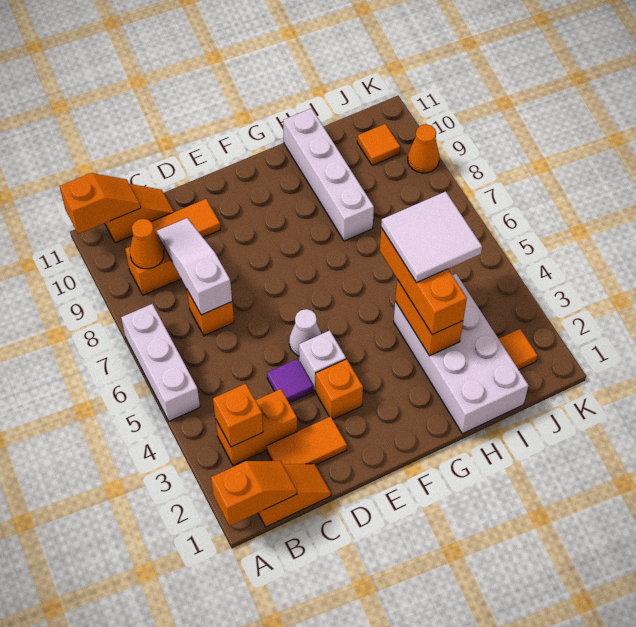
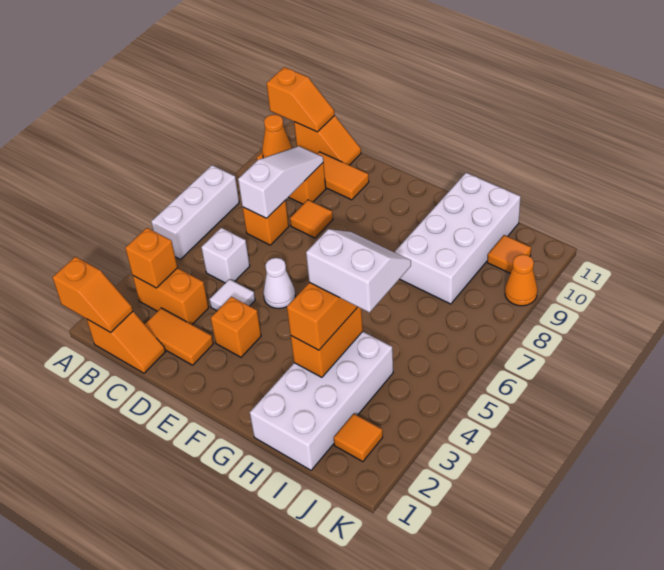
purple 1x1 tile [267,359,313,403] -> white 1x1 tile [209,279,255,311]
none -> orange 1x1 tile [290,200,333,238]
white 1x1 brick [299,330,346,391] -> white 1x1 brick moved to [201,228,250,283]
white 2x2 tile [381,191,482,283] -> white 2x2 slope [306,229,411,313]
white 1x4 brick [283,108,374,241] -> white 2x4 brick [395,173,521,304]

